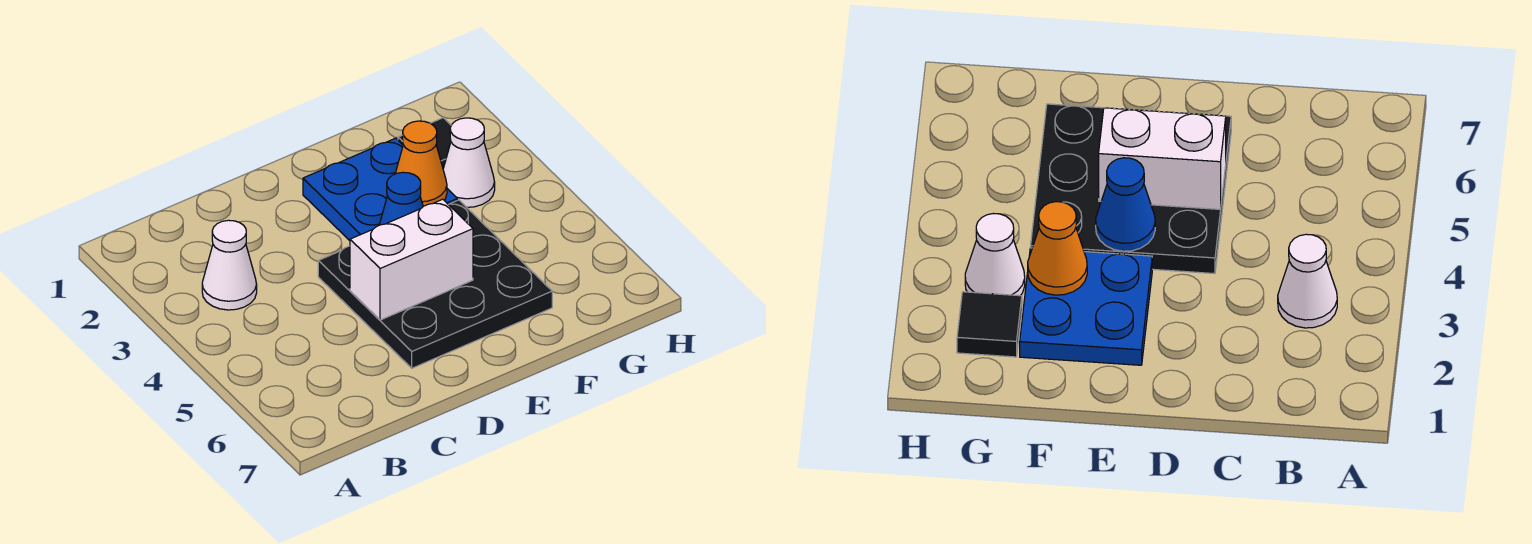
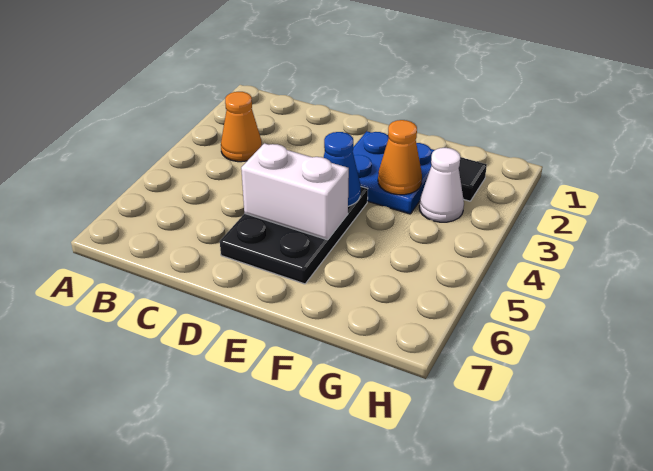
white 1x1 cone [202,220,257,310] -> orange 1x1 cone [221,92,262,162]
black 3x3 plate [318,200,552,368] -> black 2x3 plate [220,187,368,284]

